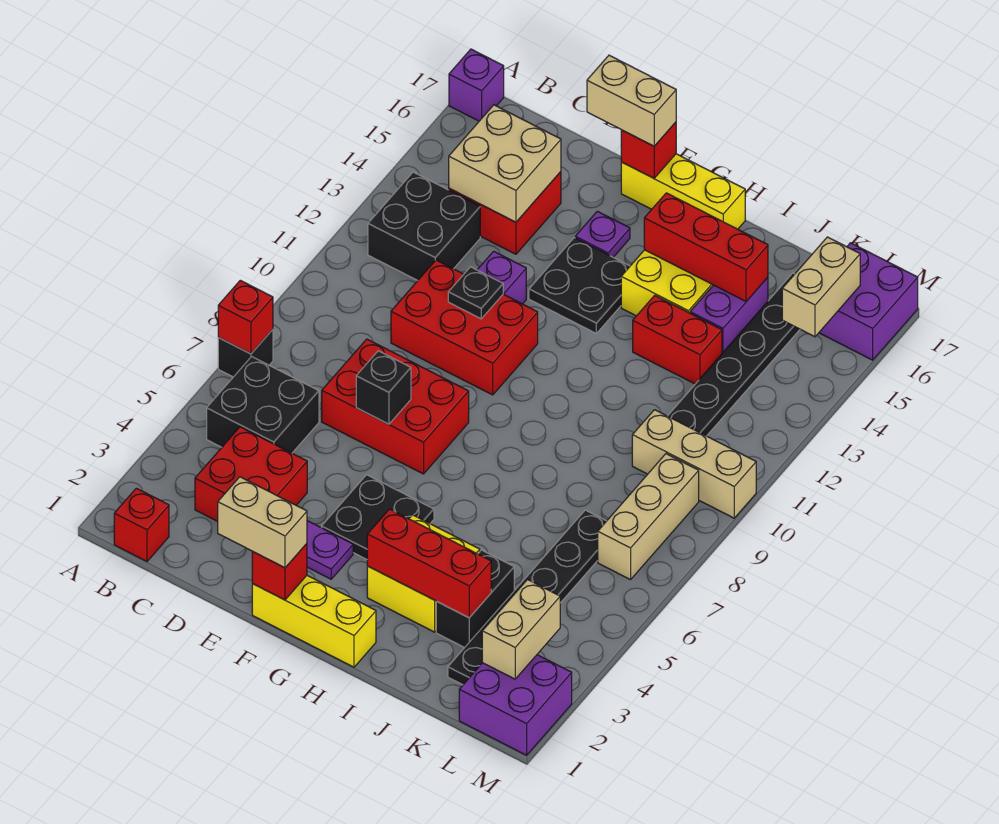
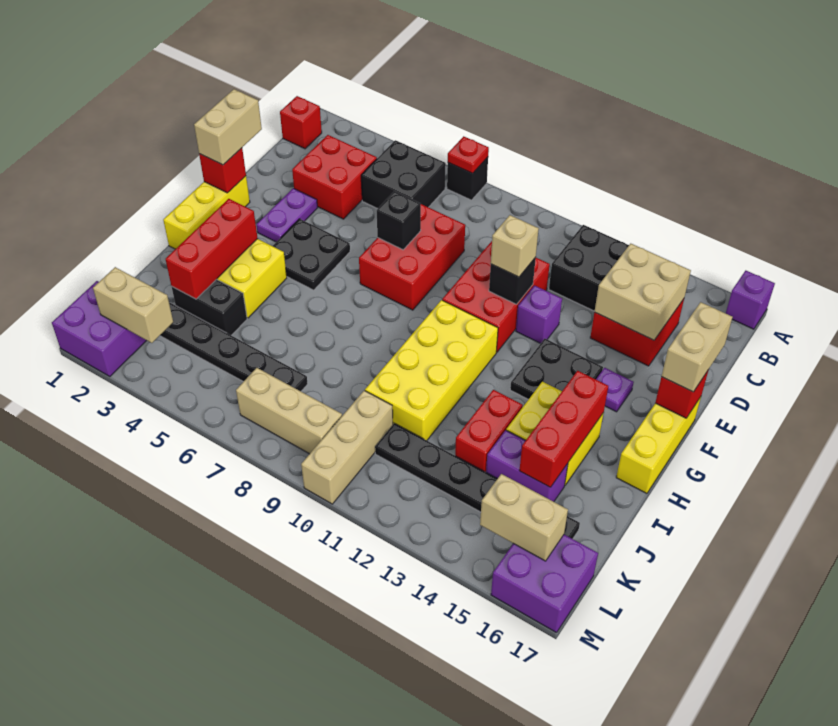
red 1x1 brick [218,280,273,354] -> red 1x1 plate [448,136,489,173]
black 1x1 plate [448,267,503,319] -> black 1x1 brick [489,257,536,304]
none -> tan 1x1 brick [491,215,539,277]
none -> yellow 2x4 brick [365,300,498,440]

